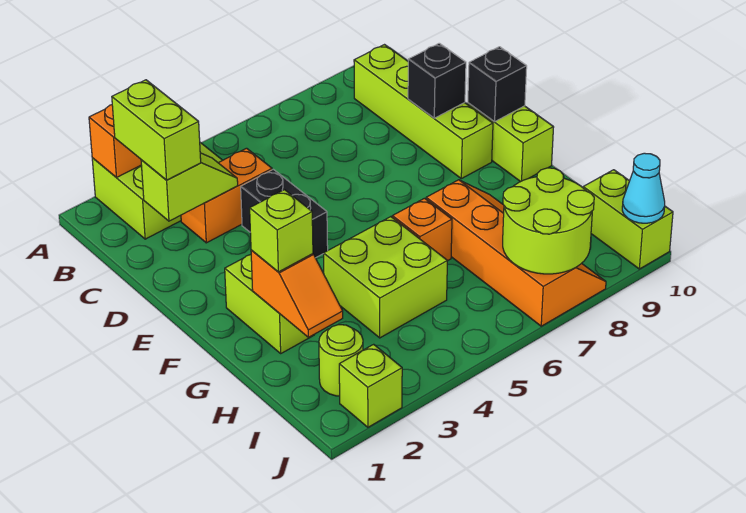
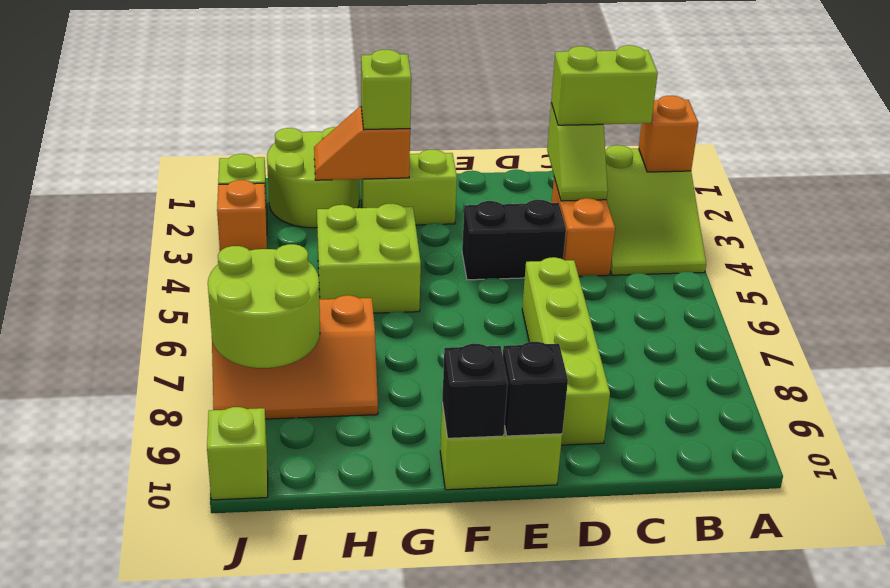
lime 1x4 brick [354,45,493,179] -> lime 1x4 brick turned to [522,257,610,445]
black 1x1 brick [408,43,466,118] -> black 1x1 brick moved to [442,344,508,438]
orange 1x1 brick [392,198,452,261] -> orange 1x1 brick moved to [217,180,267,251]
orange 2x4 slope [426,180,606,326] -> orange 2x3 slope [212,295,378,419]
lime 1x1 round brick [319,325,363,396] -> lime 2x2 round brick [267,127,359,228]
lime 1x2 brick [583,170,673,269] -> lime 1x1 brick [207,407,268,500]
cyan 1x1 cone [622,153,665,223] -> none

